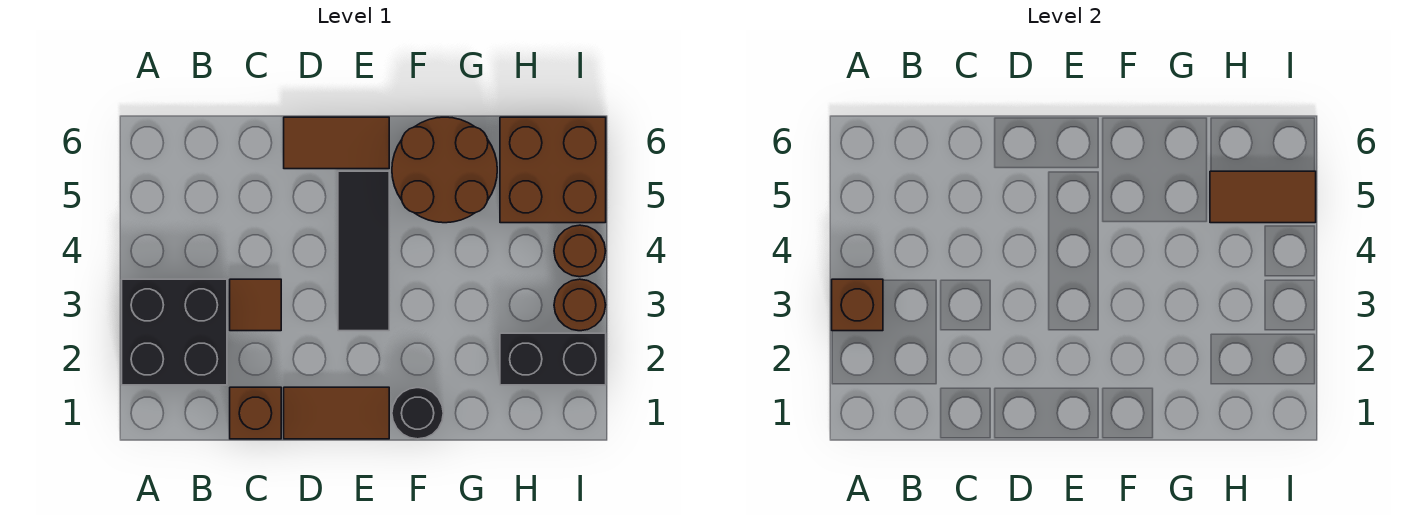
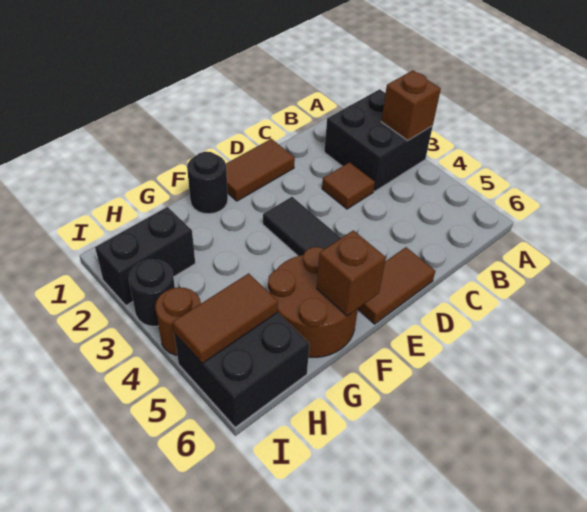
brown 1x1 brick [230,387,281,439] -> brown 1x1 brick moved to [316,230,386,316]
brown 2x2 brick [500,117,606,223] -> black 2x2 brick [174,313,309,427]
brown 1x1 round brick [554,279,605,331] -> black 1x1 round brick [129,260,175,326]

